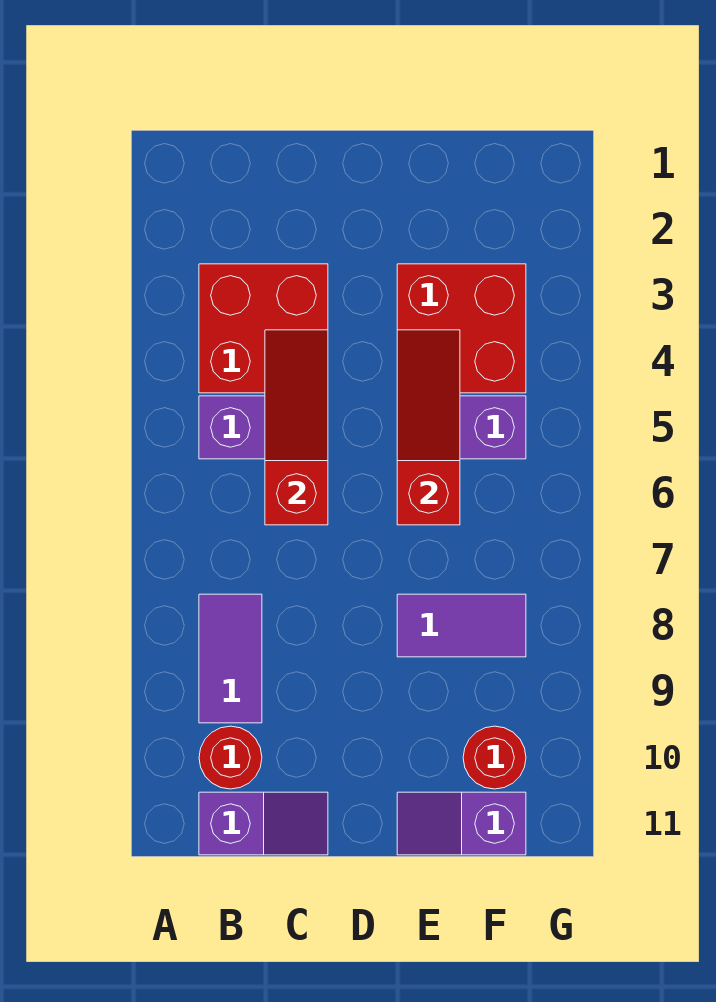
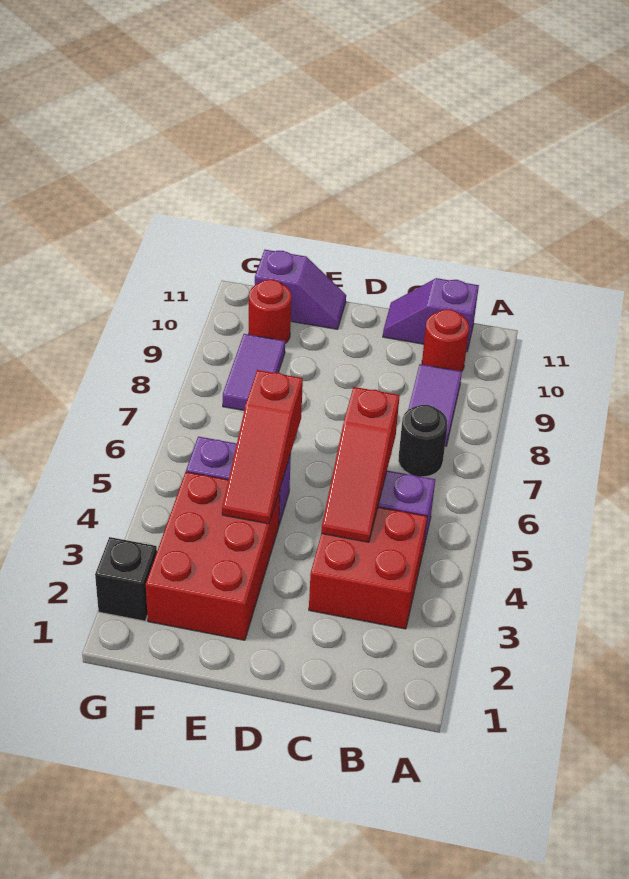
none -> black 1x1 round brick [398,405,447,477]
red 2x2 brick [397,264,526,393] -> red 2x3 brick [146,472,280,640]
purple 1x2 tile [397,594,526,657] -> purple 1x2 tile turned to [223,334,285,410]
none -> black 1x1 brick [95,537,157,621]

